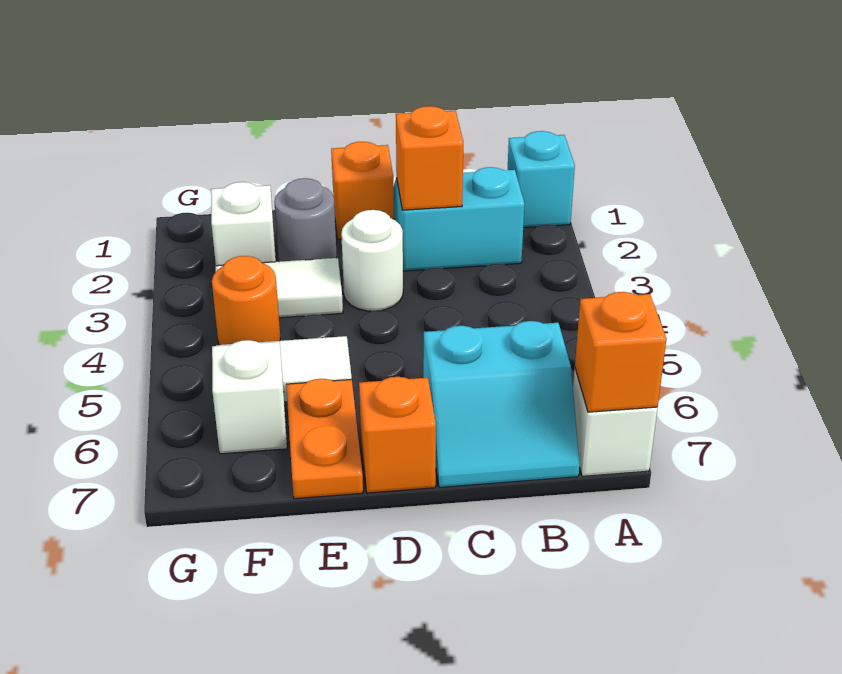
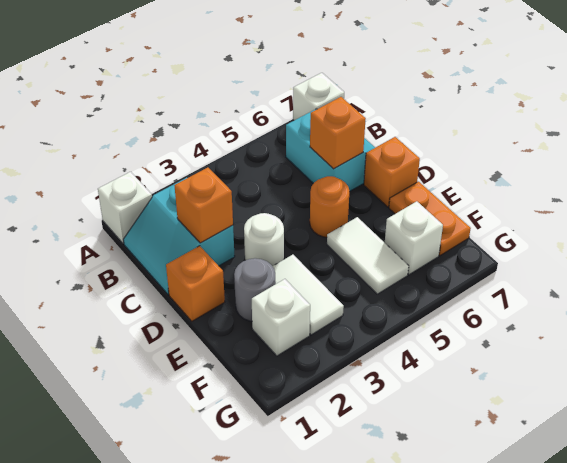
cyan 1x1 brick [507,131,575,228] -> white 1x1 brick [98,172,152,244]
orange 1x1 brick [575,292,667,412] -> orange 1x1 brick moved to [310,97,366,169]
orange 1x2 plate [286,379,363,499] -> orange 1x2 plate turned to [389,182,471,255]
orange 1x1 round brick [212,256,280,345] -> orange 1x1 round brick moved to [310,176,349,237]

